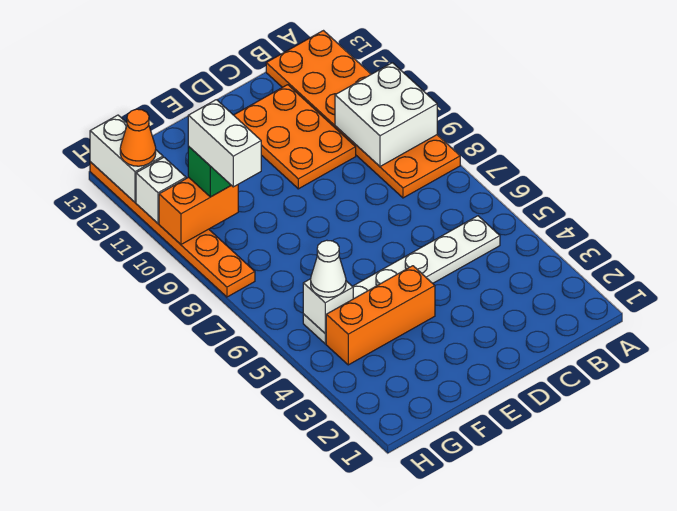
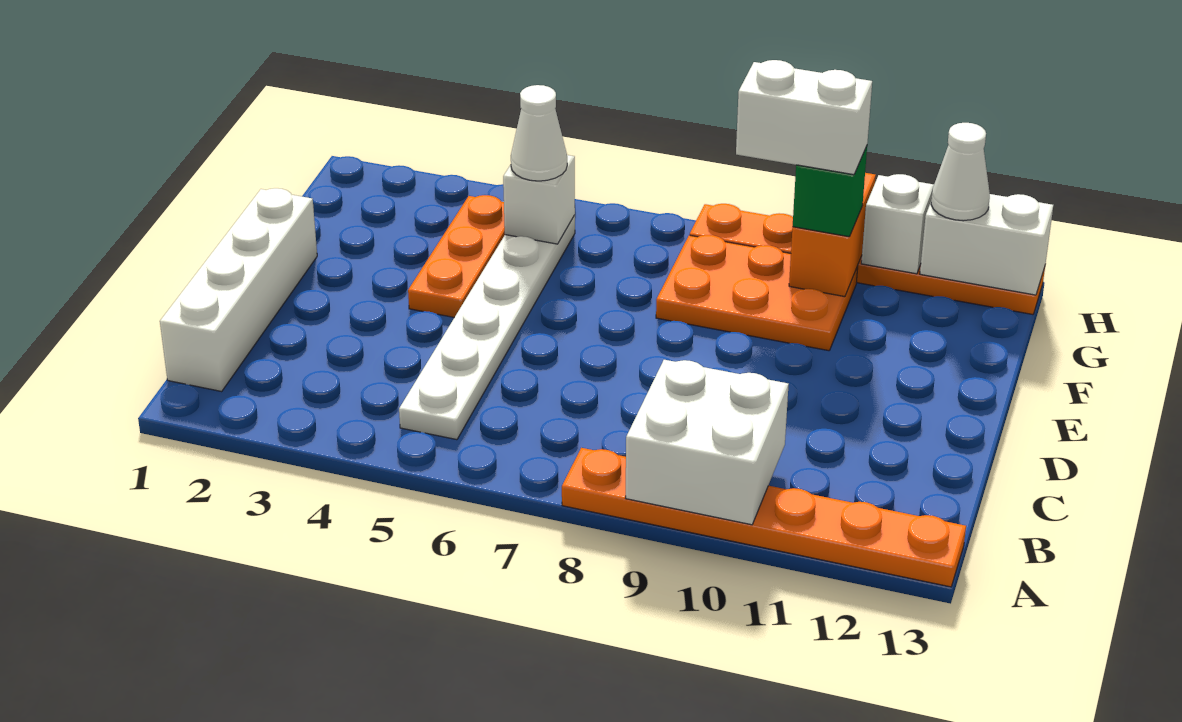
orange 2x6 plate [266,31,460,198] -> orange 1x6 plate [562,448,966,587]
none -> white 1x4 brick [160,188,317,391]
orange 2x3 plate [234,85,356,189] -> orange 2x3 plate moved to [656,235,858,351]
orange 1x3 brick [326,266,435,365] -> orange 1x3 plate [408,195,505,317]
orange 1x1 cone [120,109,156,166] -> white 1x1 cone [931,123,990,221]

